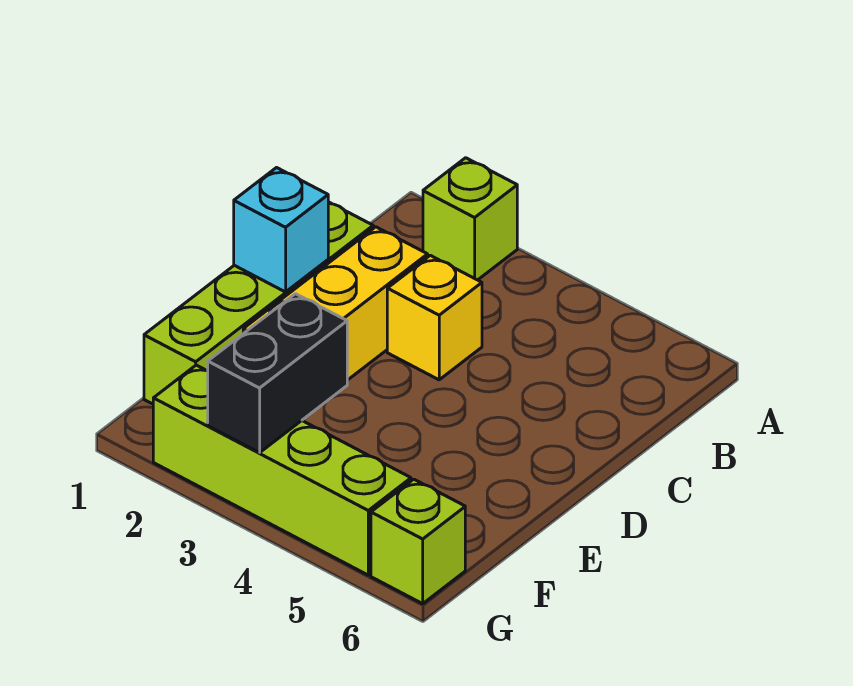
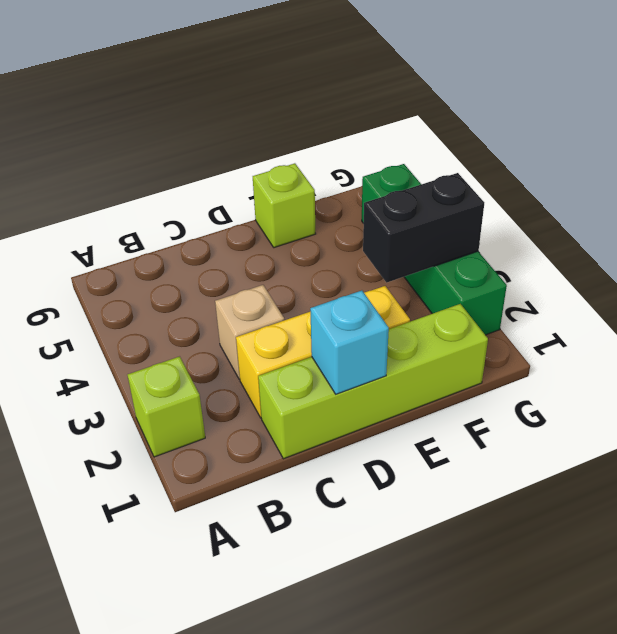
yellow 1x1 brick [387,255,482,380] -> tan 1x1 brick [215,285,284,379]
lime 1x4 brick [153,365,411,575] -> green 1x4 brick [362,164,507,335]
lime 1x1 brick [371,479,465,604] -> lime 1x1 brick moved to [253,163,316,248]

